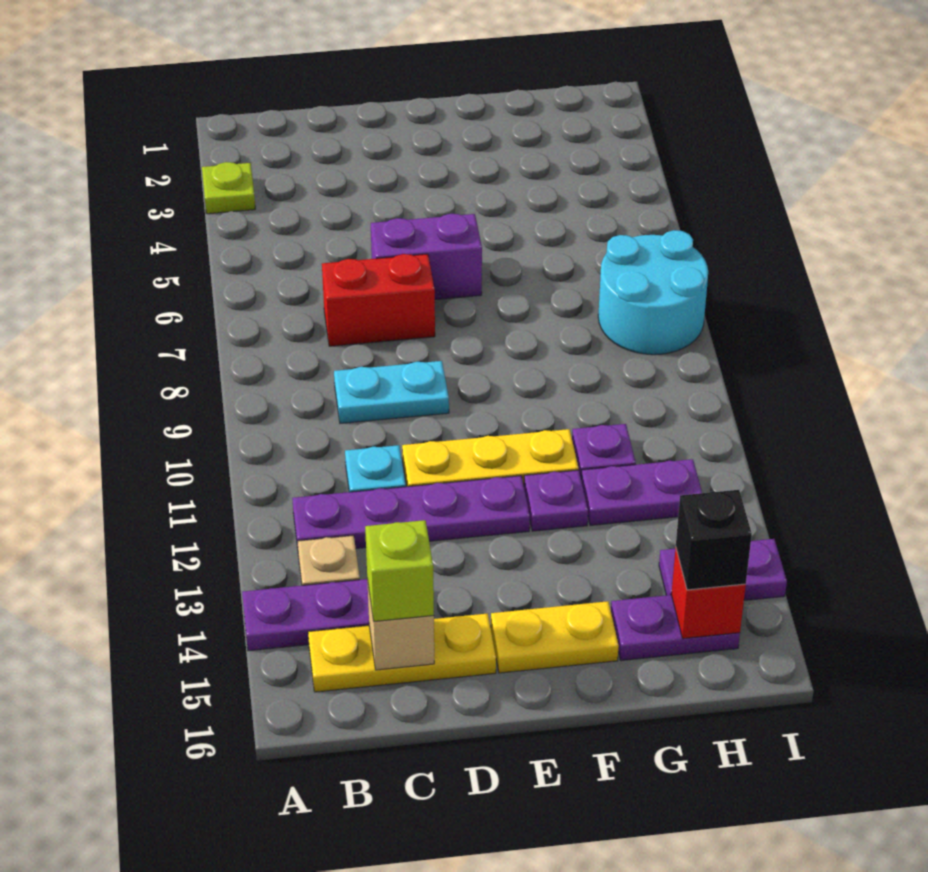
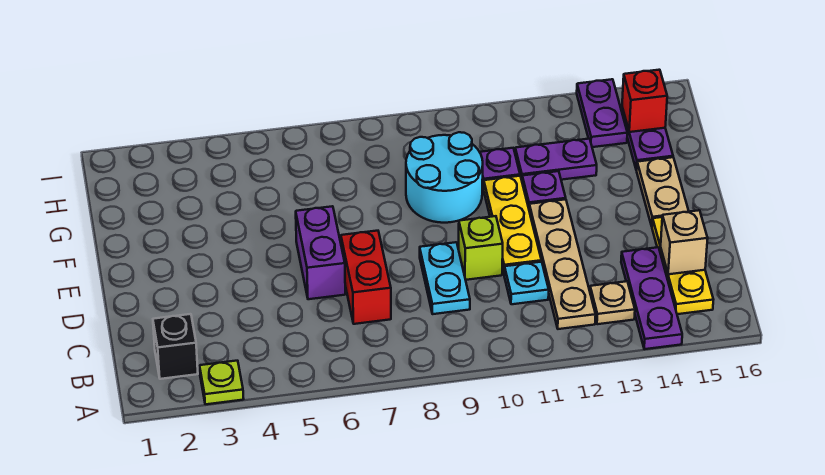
purple 1x4 plate [292,476,530,548] -> tan 1x4 plate [529,199,596,329]
lime 1x1 brick [365,520,434,621] -> lime 1x1 brick moved to [459,216,503,280]
yellow 1x2 plate [491,601,619,673] -> tan 1x2 plate [637,157,689,226]
purple 1x2 plate [581,459,702,526] -> purple 1x2 plate turned to [515,139,597,180]
cyan 2x2 round brick [598,230,708,355] -> cyan 2x2 round brick moved to [406,132,483,223]
black 1x1 brick [676,490,752,590] -> black 1x1 brick moved to [153,314,198,379]

